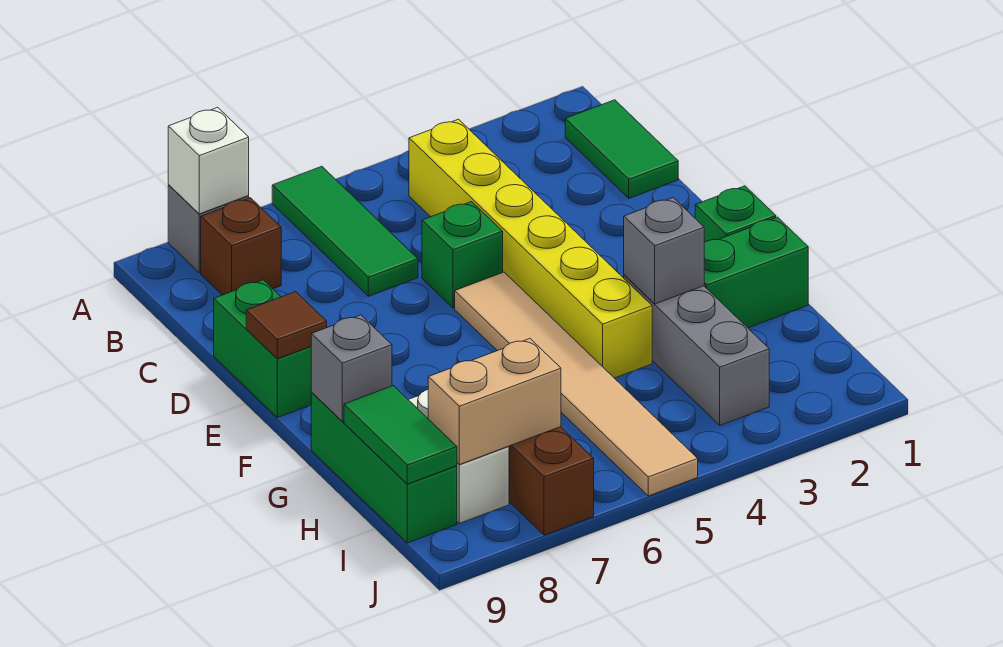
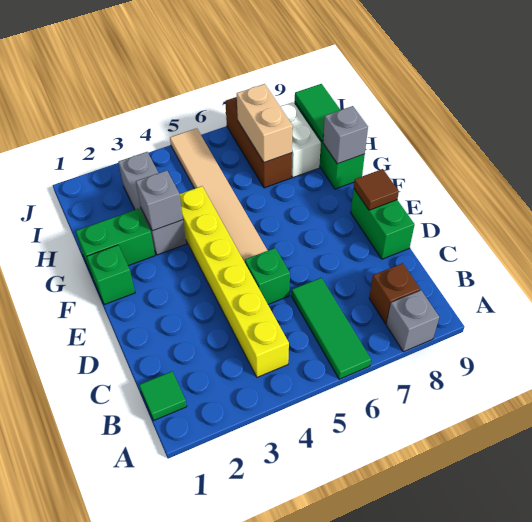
white 1x1 brick [168,107,249,214] -> none
green 1x2 tile [565,100,678,198] -> green 1x1 tile [139,372,187,421]
tan 1x2 brick [428,339,561,465] -> tan 1x2 brick turned to [237,84,293,162]

